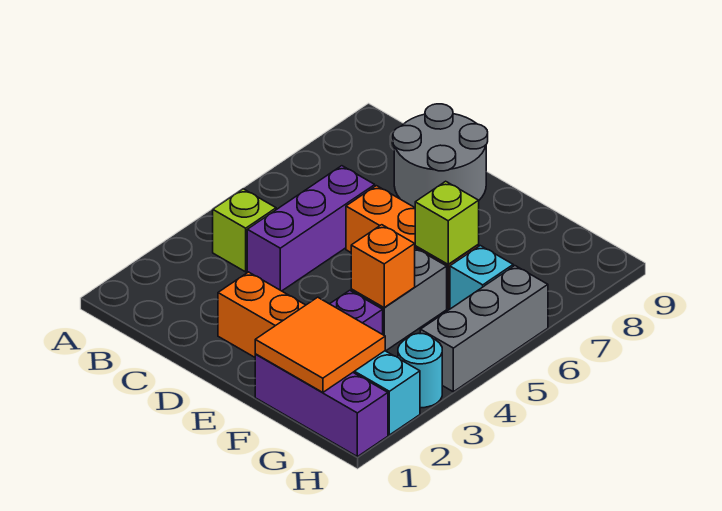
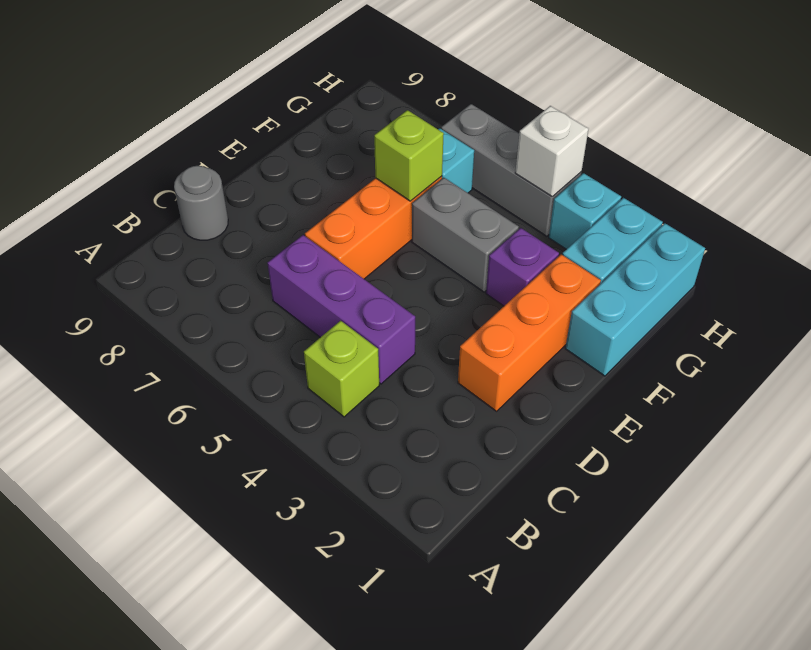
grey 2x2 round brick [393,104,488,207] -> grey 1x1 round brick [174,166,228,240]
purple 1x3 brick [255,354,388,457] -> cyan 1x3 brick [565,223,705,376]
orange 2x2 tile [255,297,385,392] -> none
orange 1x1 brick [351,225,415,307] -> none
cyan 1x1 round brick [398,333,442,408] -> cyan 1x1 brick [549,173,621,249]
none -> white 1x1 brick [515,106,588,197]

